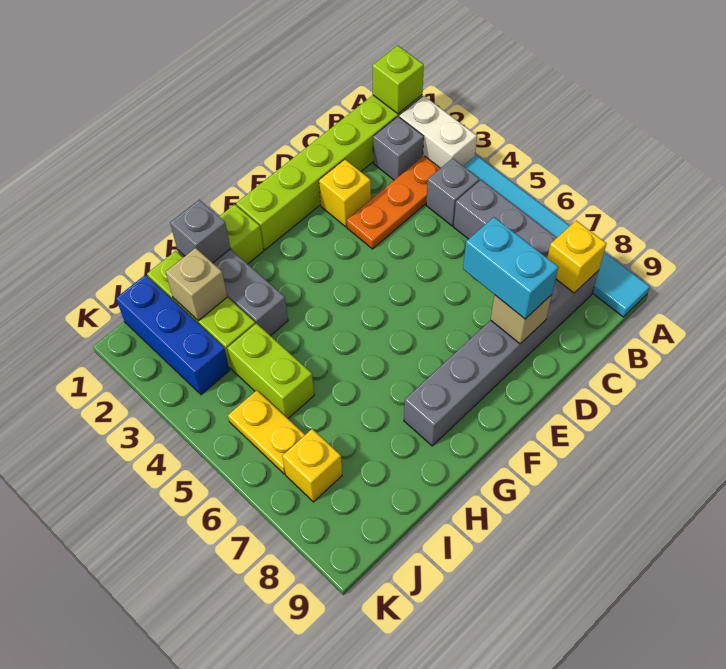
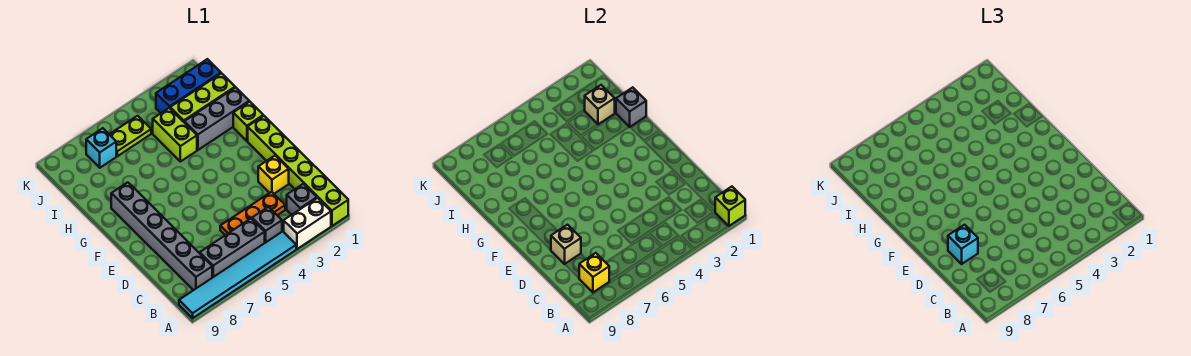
orange 1x3 plate [347,156,440,249] -> orange 1x3 plate turned to [220,192,285,235]
cyan 1x2 brick [463,217,558,319] -> cyan 1x1 brick [948,225,978,264]
lime 1x2 brick [227,323,314,418] -> lime 1x2 brick turned to [153,108,197,162]
yellow 1x2 plate [228,390,305,474] -> lime 1x2 plate [109,116,151,156]
yellow 1x1 brick [282,429,342,502] -> cyan 1x1 brick [86,128,116,168]

